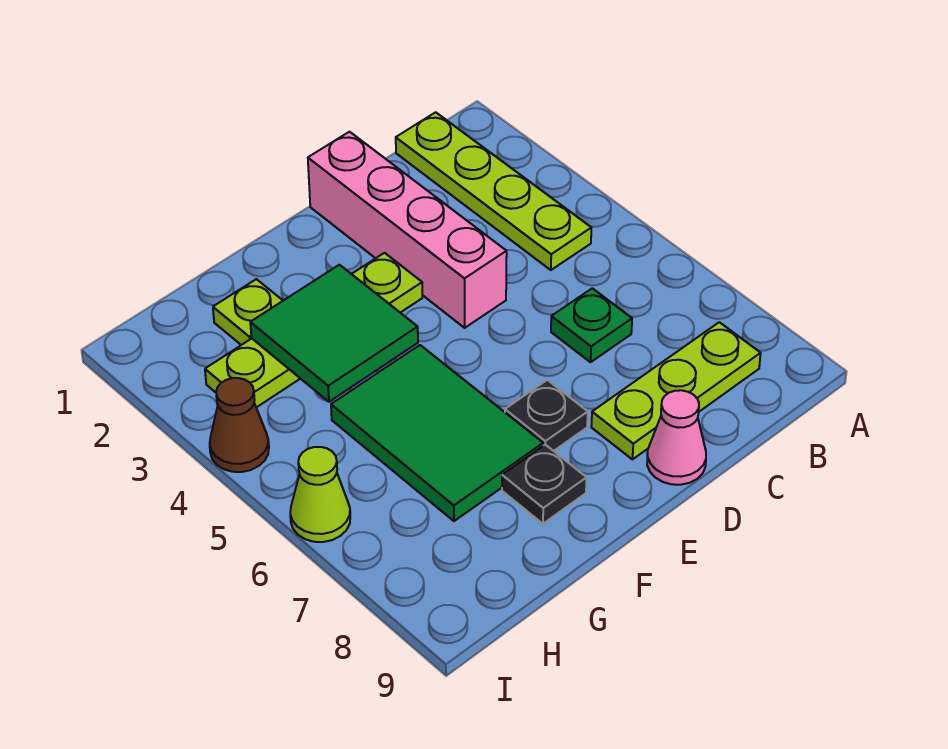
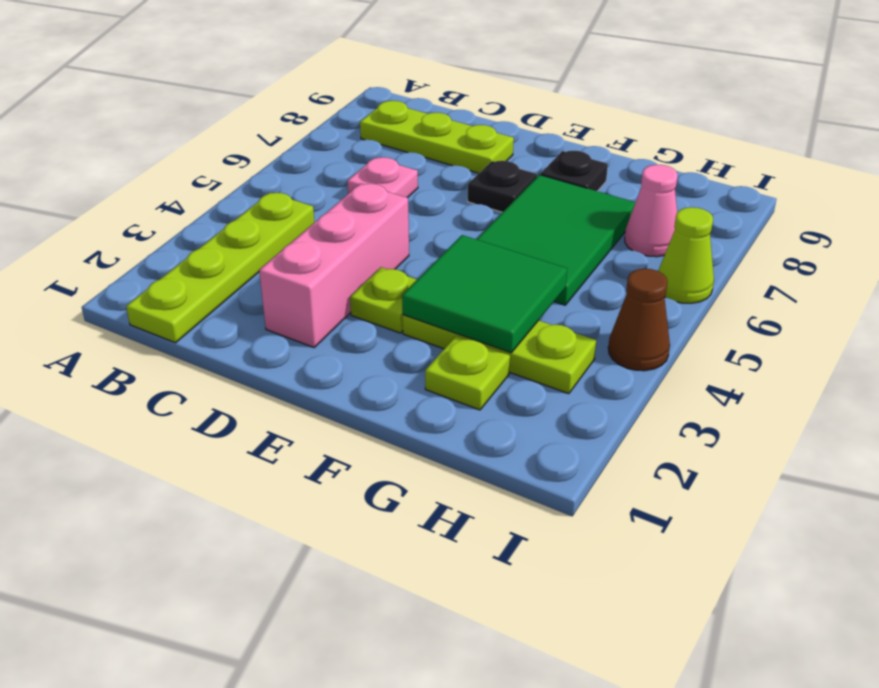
green 1x1 plate [551,288,632,362] -> pink 1x1 plate [347,157,418,198]
pink 1x4 brick [308,132,507,328] -> pink 1x3 brick [259,184,409,347]
pink 1x1 cone [647,390,706,485] -> pink 1x1 cone moved to [625,165,678,257]

